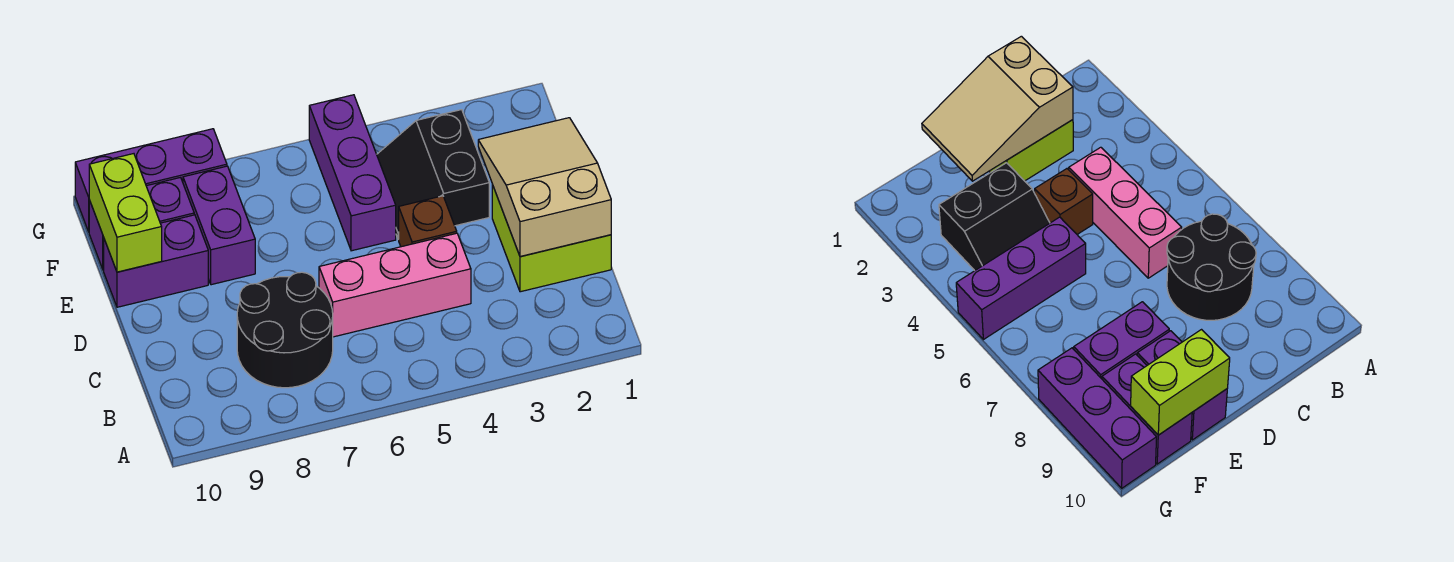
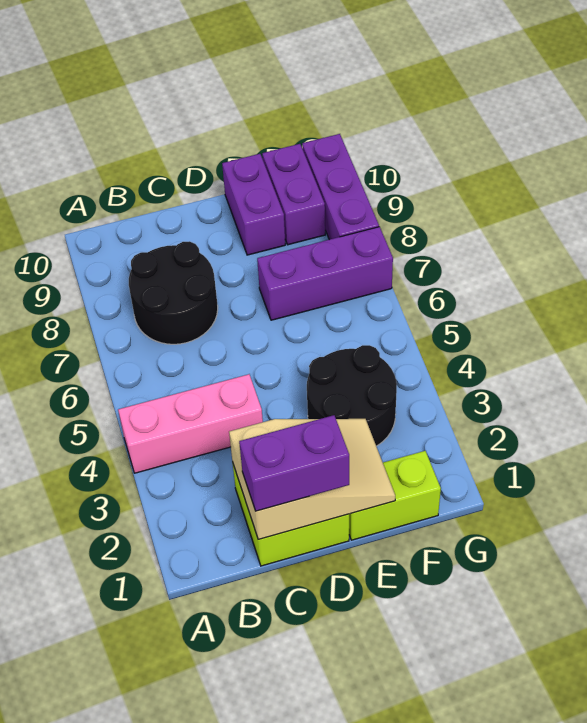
pink 1x3 brick [319,233,471,337] -> pink 1x3 brick turned to [118,374,263,473]
brown 1x1 brick [399,196,457,247] -> none
black 2x2 slope [377,110,489,239] -> black 2x2 round brick [307,345,397,446]
purple 1x3 brick [309,95,396,251] -> purple 1x3 brick moved to [257,227,393,320]
purple 1x2 brick [183,166,255,285] -> purple 1x2 brick moved to [239,415,349,511]
lime 1x2 brick [89,154,162,272] -> lime 1x2 brick moved to [349,451,441,540]

